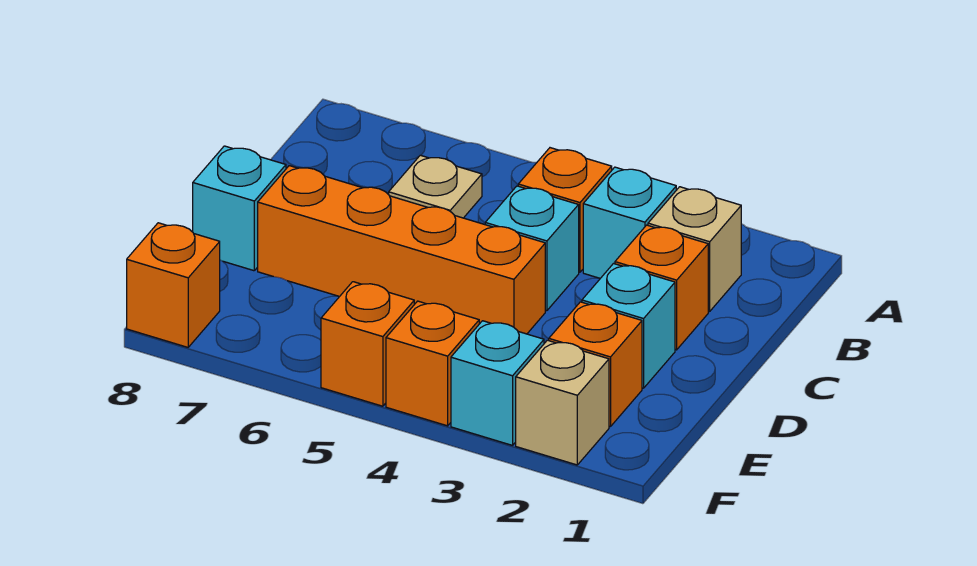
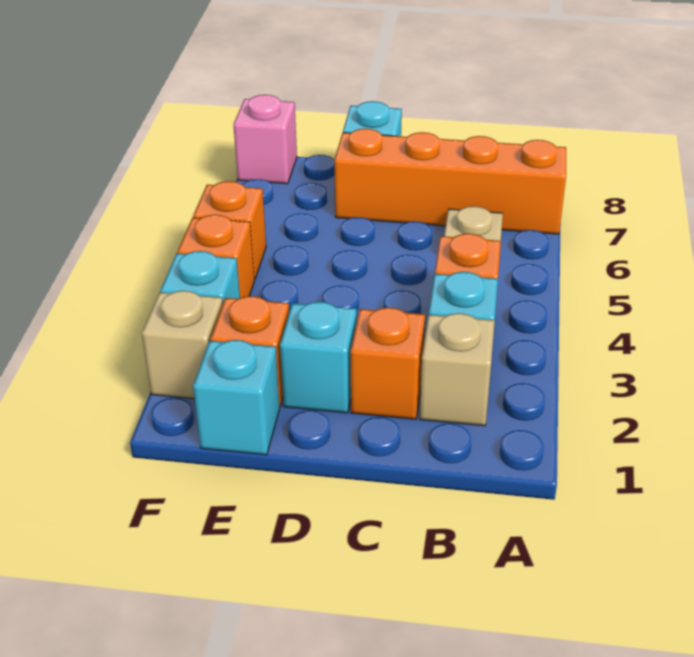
cyan 1x1 brick [485,186,579,311] -> cyan 1x1 brick moved to [193,340,280,455]
orange 1x4 brick [258,166,545,334] -> orange 1x4 brick turned to [334,129,566,234]
orange 1x1 brick [127,223,220,347] -> pink 1x1 brick [233,95,297,184]

